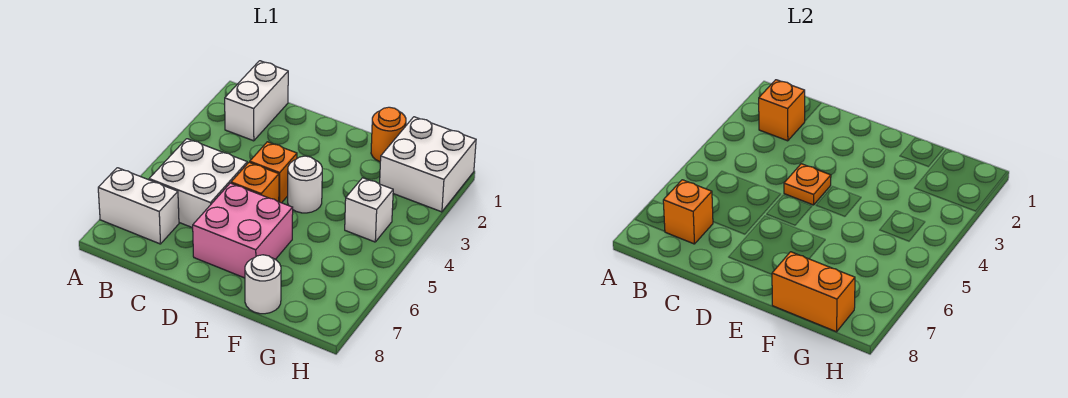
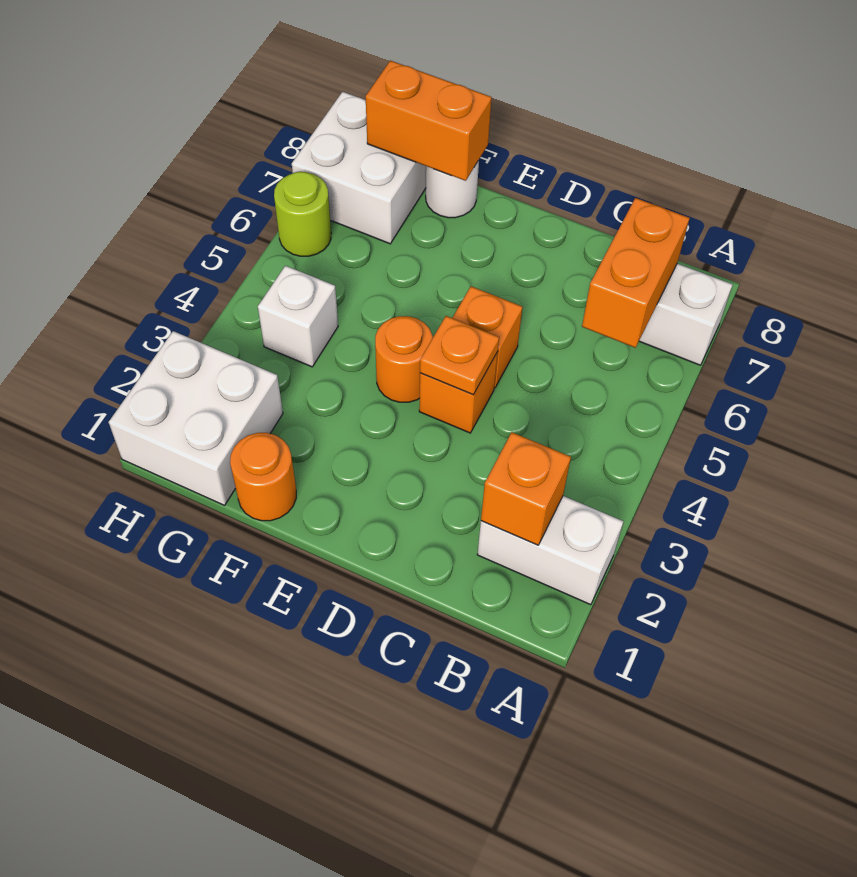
white 1x2 brick [225,61,288,141] -> white 1x2 brick turned to [477,496,624,605]
white 2x2 brick [149,139,247,228] -> white 2x2 brick moved to [292,92,426,244]
orange 1x1 brick [663,180,713,244] -> orange 1x2 brick [582,198,690,348]
pink 2x2 brick [193,183,293,278] -> none
white 1x1 round brick [288,156,322,213] -> orange 1x1 round brick [375,316,433,402]
none -> lime 1x1 round brick [274,172,331,256]

